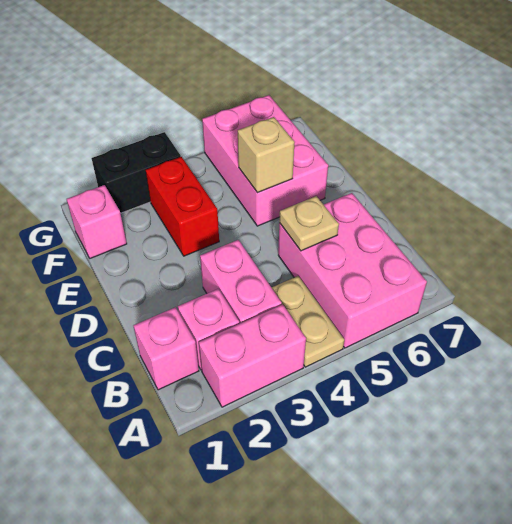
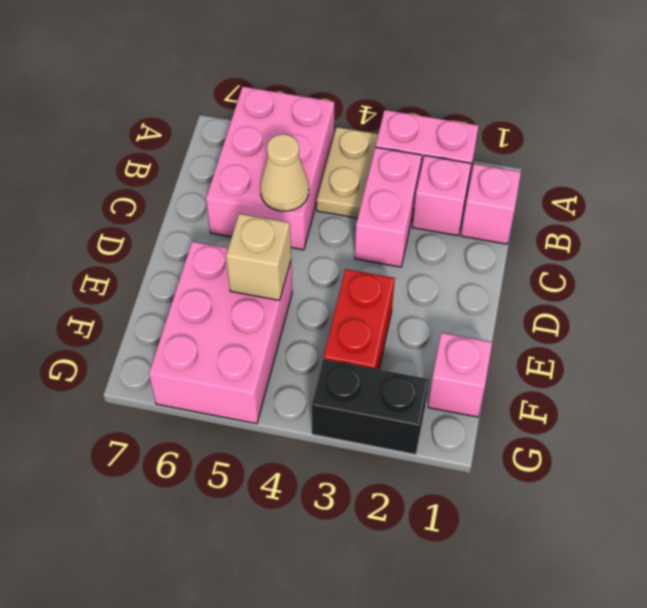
tan 1x1 plate [279,196,339,251] -> tan 1x1 cone [260,134,309,211]

